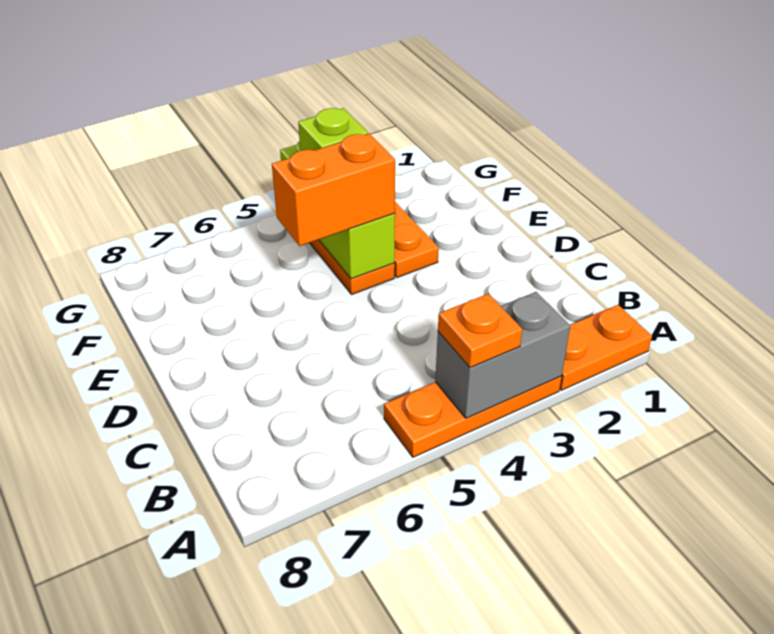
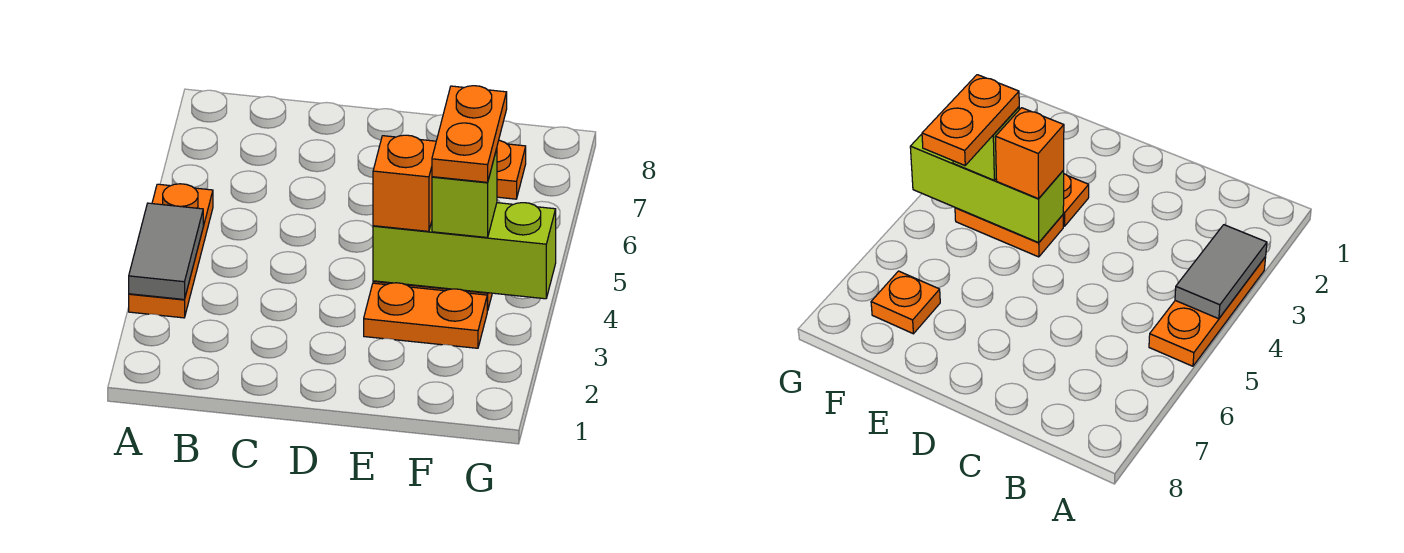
orange 1x2 plate [560,305,652,390] -> orange 1x2 plate moved to [432,86,507,182]
grey 1x2 brick [435,292,570,418] -> grey 1x2 tile [129,203,203,300]
orange 1x1 plate [438,294,522,368] -> orange 1x1 plate moved to [497,140,526,199]
orange 1x2 brick [272,134,395,246] -> orange 1x1 brick [373,135,436,231]

